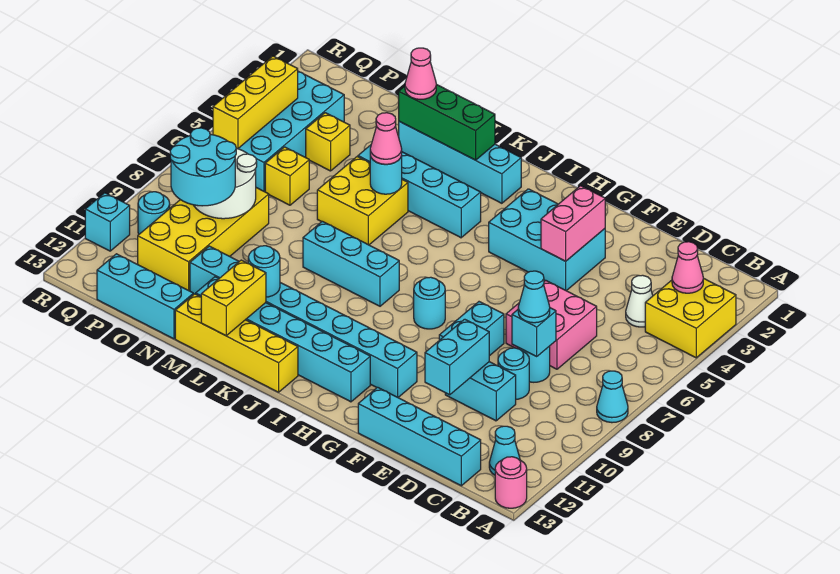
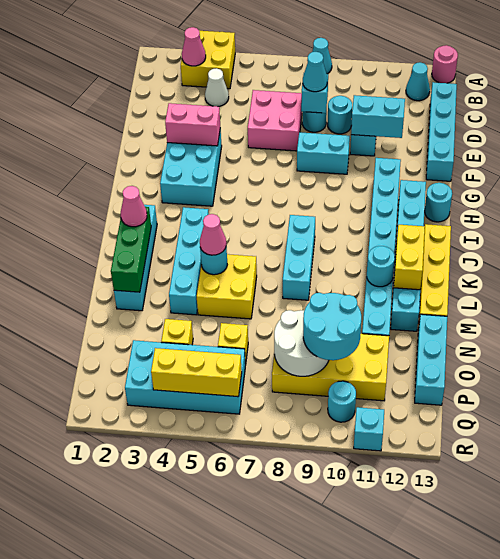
cyan 1x1 round brick [414,277,445,329] -> cyan 1x1 round brick moved to [425,183,452,222]
yellow 1x2 brick [201,260,266,336] -> yellow 1x2 brick turned to [394,225,425,290]
pink 1x1 cone [405,48,436,99] -> pink 1x1 cone moved to [121,186,147,227]

